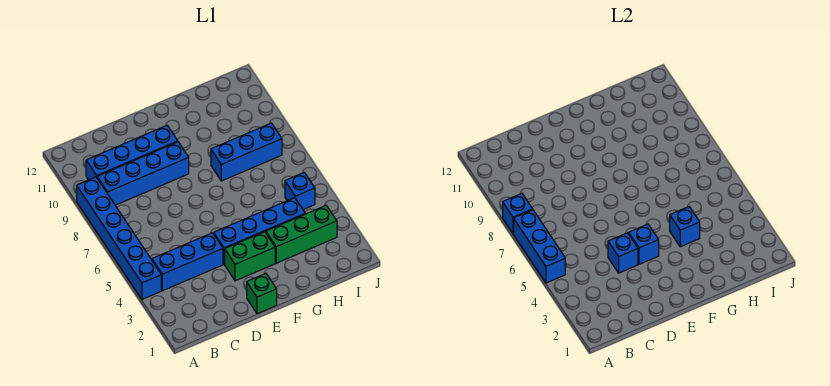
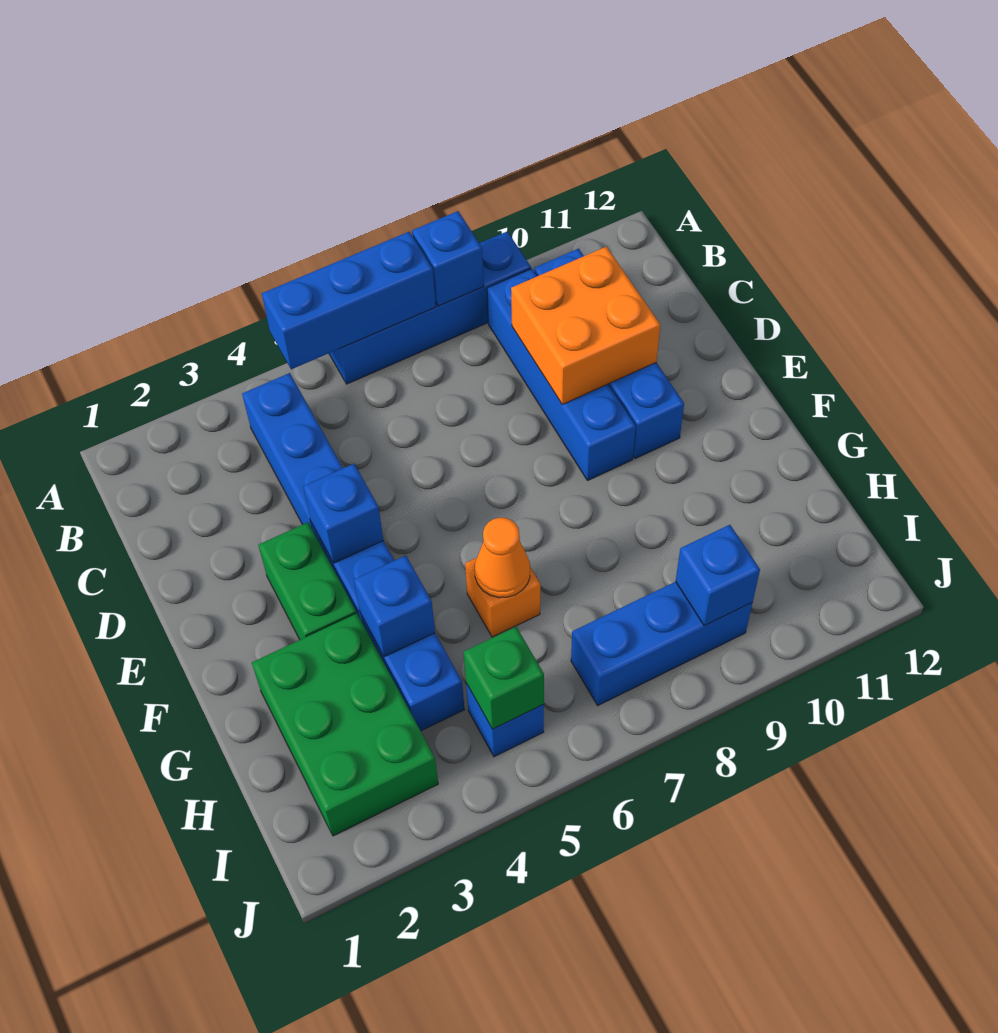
blue 1x6 brick [77,177,161,299] -> blue 1x4 brick [329,232,531,384]
none -> orange 2x2 brick [511,247,660,404]
blue 1x1 brick [608,233,638,273] -> blue 1x1 brick moved to [676,525,760,626]
green 1x1 brick [247,274,277,314] -> green 1x1 brick moved to [464,627,544,729]
green 1x3 brick [266,206,337,263] -> green 2x3 brick [252,613,438,836]
none -> orange 1x1 brick [465,558,540,637]
none -> orange 1x1 cone [475,518,530,598]
blue 1x3 brick [211,123,282,181] -> blue 1x3 brick turned to [571,582,753,705]

